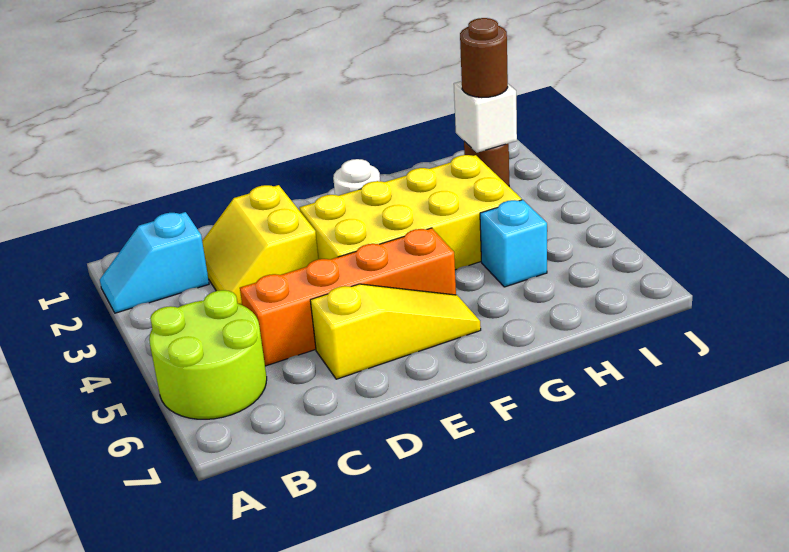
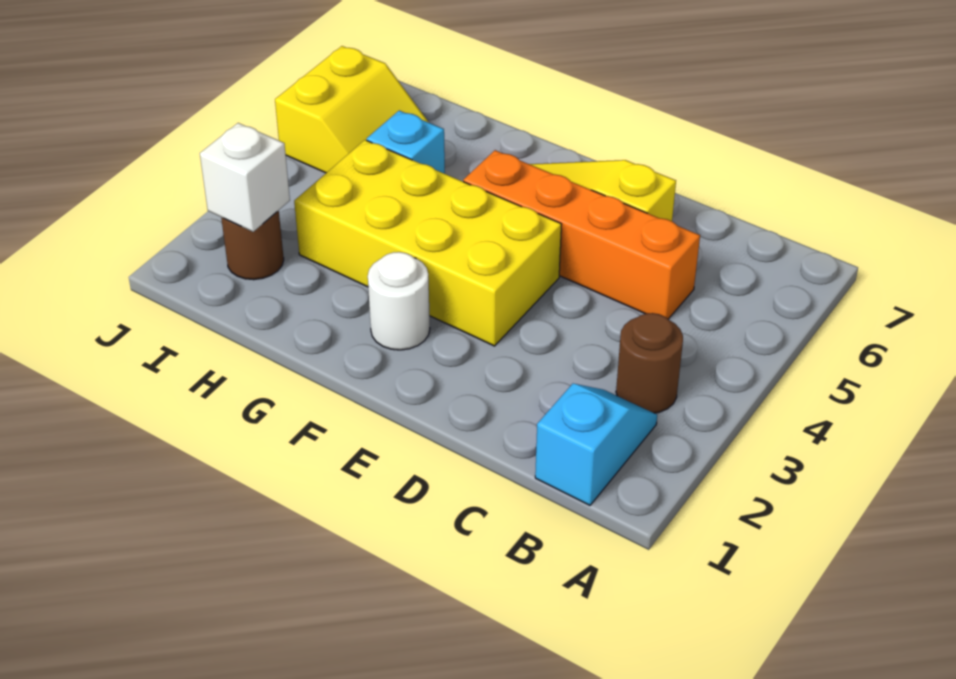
cyan 1x2 slope [100,212,209,313] -> cyan 1x2 slope turned to [535,384,657,505]
lime 2x2 round brick [149,290,267,419] -> none
yellow 2x2 slope [202,185,318,305] -> yellow 2x2 slope moved to [275,46,429,173]
brown 1x1 round brick [460,18,508,98] -> brown 1x1 round brick moved to [616,313,683,413]

